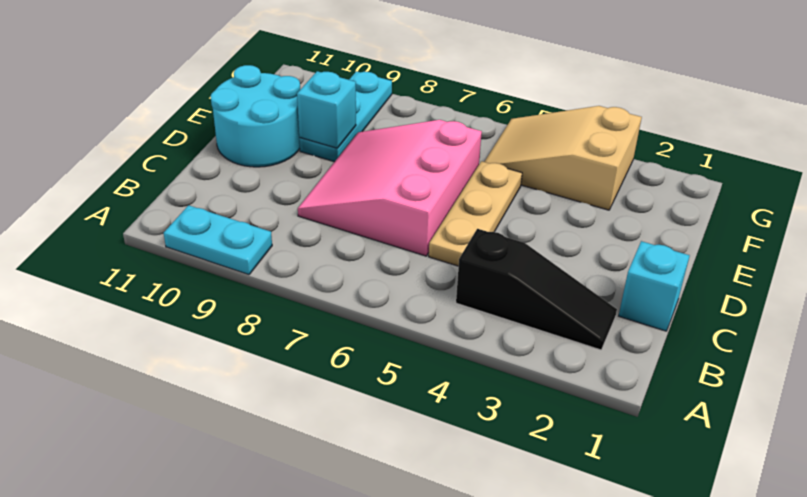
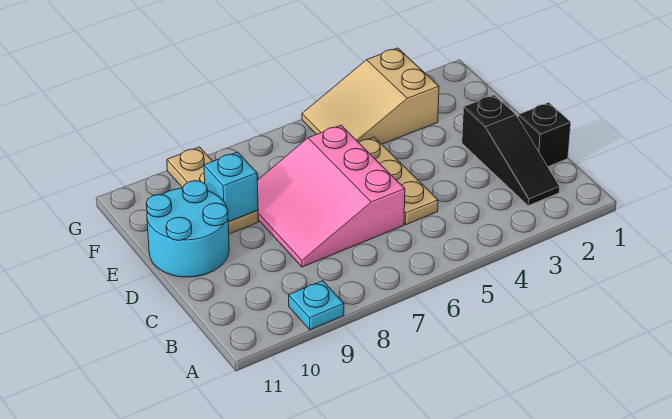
cyan 1x2 plate [164,205,272,275] -> cyan 1x1 plate [289,281,344,330]
black 1x3 slope [456,229,617,350] -> black 1x3 slope turned to [462,95,560,206]
cyan 1x1 brick [619,241,690,331] -> black 1x1 brick [518,103,571,167]
cyan 1x3 plate [299,71,392,162] -> tan 1x3 plate [167,147,259,234]

